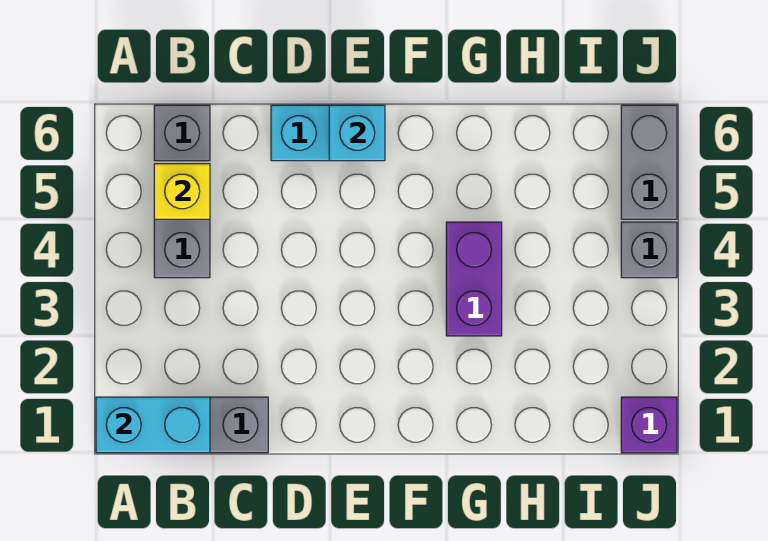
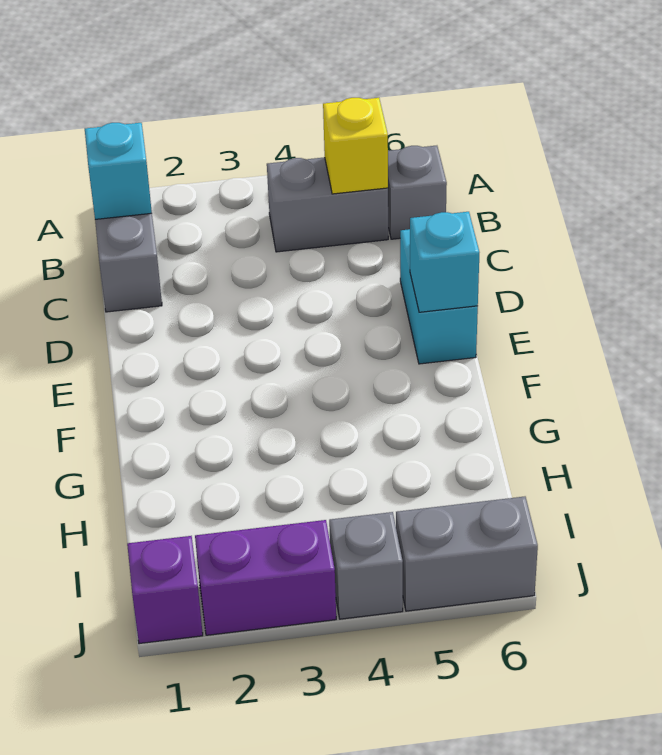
cyan 1x2 brick [96,397,210,453] -> cyan 1x1 brick [85,123,152,219]
purple 1x2 brick [446,222,502,336] -> purple 1x2 brick moved to [195,520,336,635]

